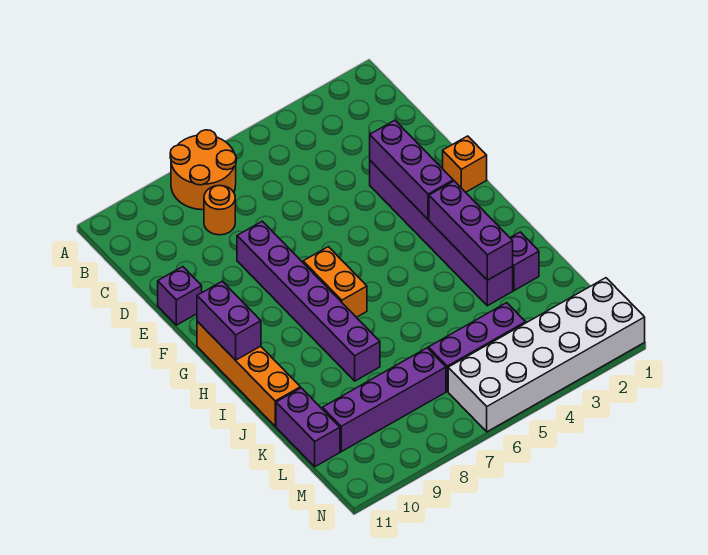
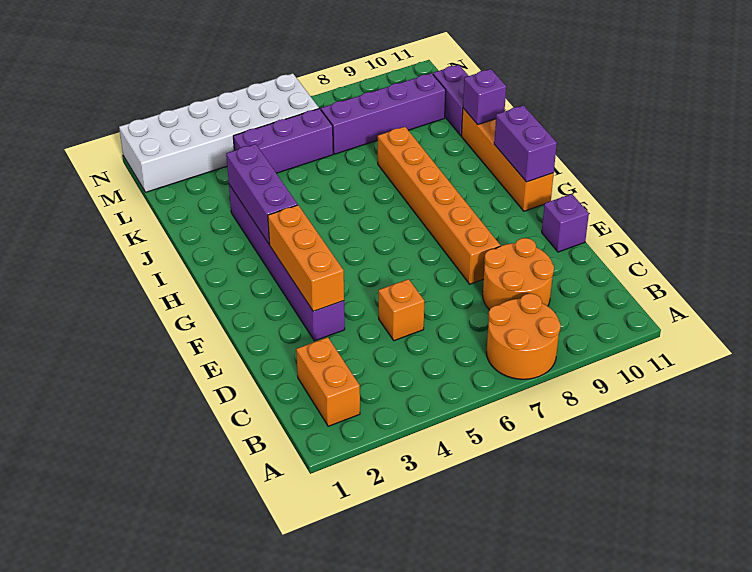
orange 1x1 round brick [204,185,235,235] -> orange 2x2 round brick [483,238,554,310]
purple 1x3 brick [370,120,453,219] -> orange 1x3 brick [268,205,344,311]
purple 1x6 brick [237,221,380,381] -> orange 1x6 brick [378,127,500,284]
orange 1x1 brick [443,136,487,192] -> orange 1x1 brick moved to [379,279,424,341]
orange 1x2 brick [303,247,367,317] -> orange 1x2 brick moved to [296,337,360,426]
purple 1x1 brick [510,232,539,291] -> purple 1x1 brick moved to [463,69,506,125]

